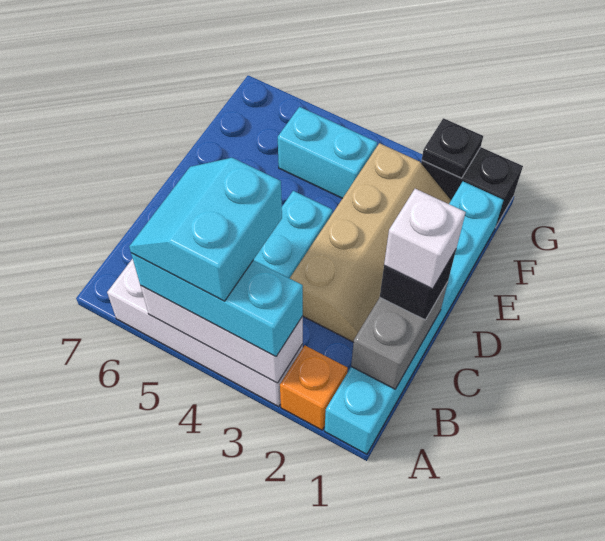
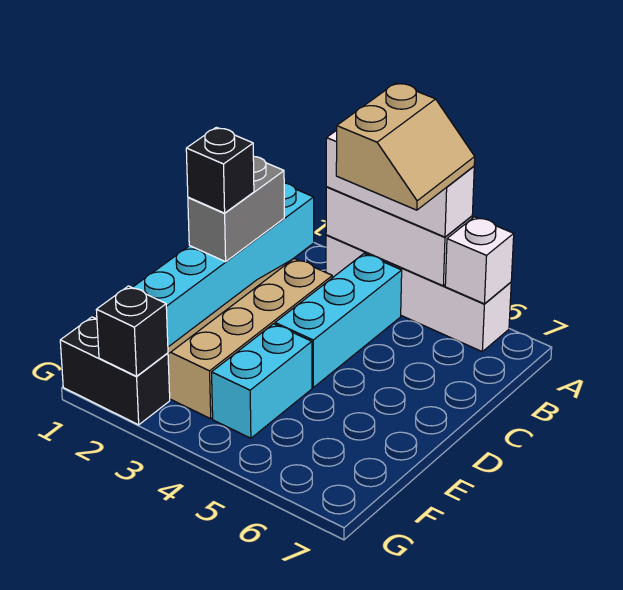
orange 1x1 brick [280,346,348,430] -> none
cyan 1x3 brick [131,253,303,357] -> white 1x3 brick [326,130,474,237]
cyan 2x2 slope [129,158,282,301] -> tan 2x2 slope [336,83,475,210]
white 1x1 brick [384,189,466,289] -> white 1x1 brick moved to [445,217,514,304]
cyan 1x2 brick [278,107,377,198] -> cyan 1x2 brick turned to [212,324,312,438]
black 1x1 plate [422,118,483,178] -> black 1x1 brick [96,286,168,376]

